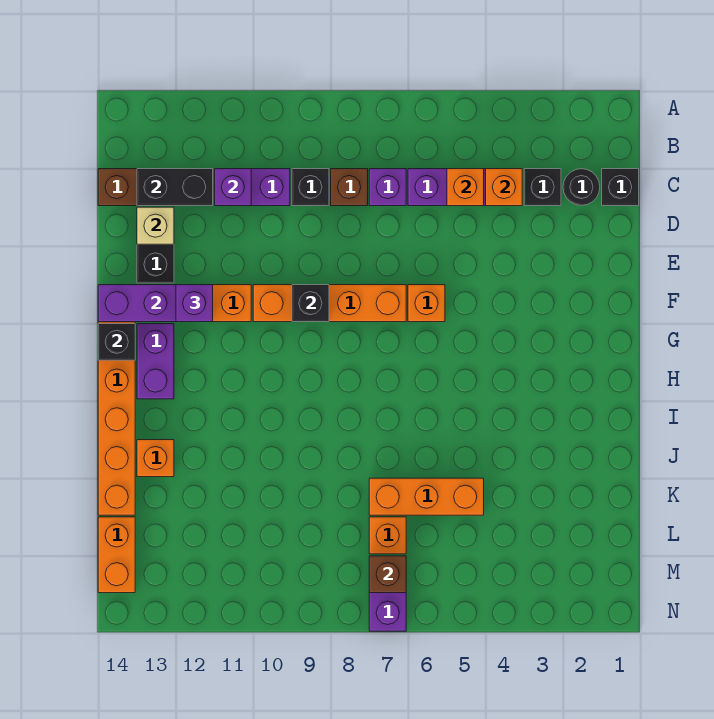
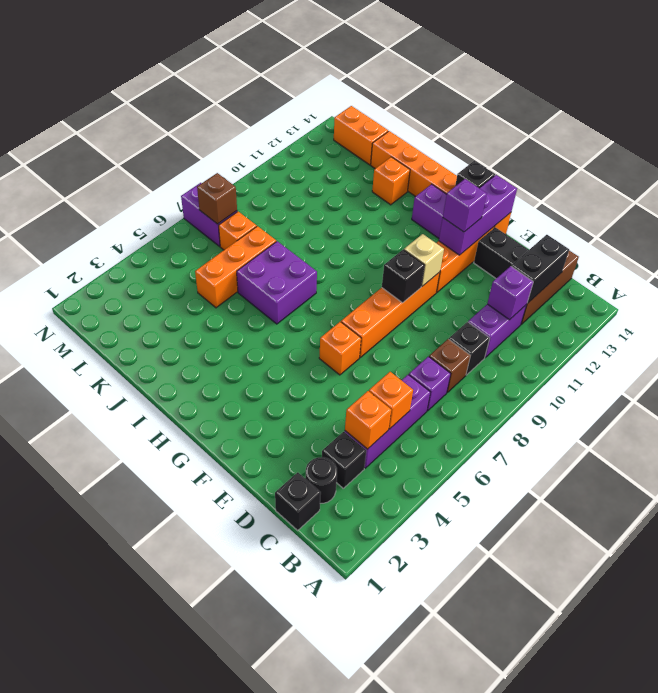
tan 1x1 brick [137,207,174,244] -> tan 1x1 brick moved to [404,234,444,286]
none -> purple 2x2 brick [237,241,317,324]

